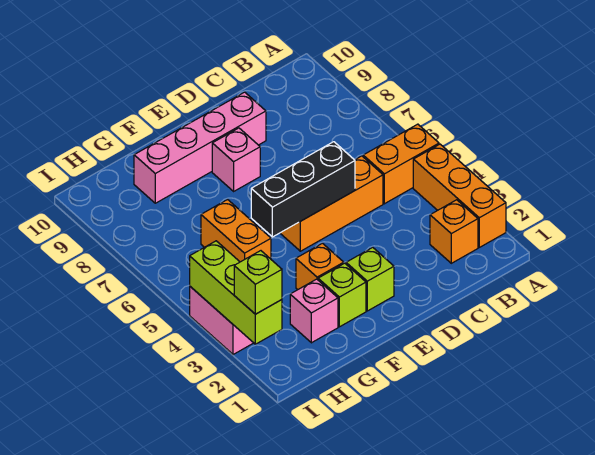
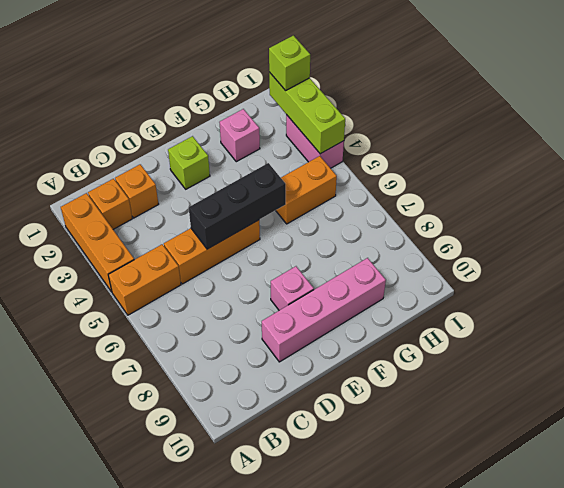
lime 1x1 brick [318,263,366,327] -> none
orange 1x1 brick [296,243,344,290] -> orange 1x1 brick moved to [115,164,158,218]
orange 1x2 brick [201,200,271,262] -> orange 1x2 brick turned to [276,156,337,224]

